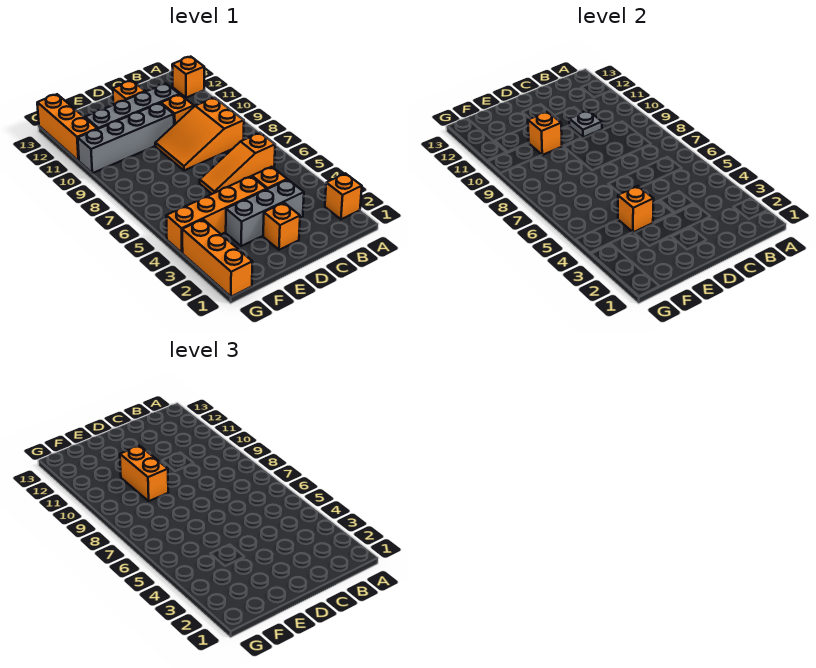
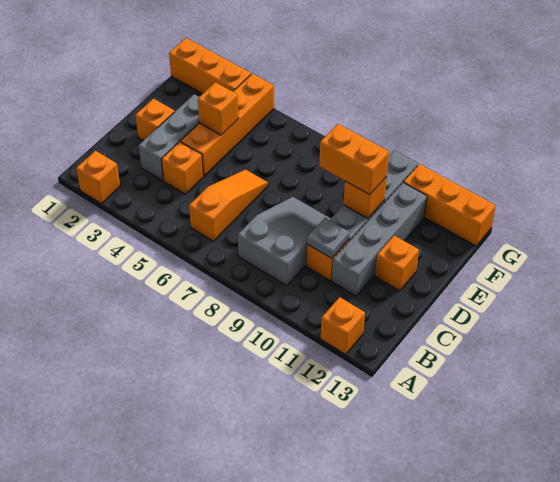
orange 2x3 slope [155,98,244,170] -> grey 2x3 slope [238,197,331,286]

